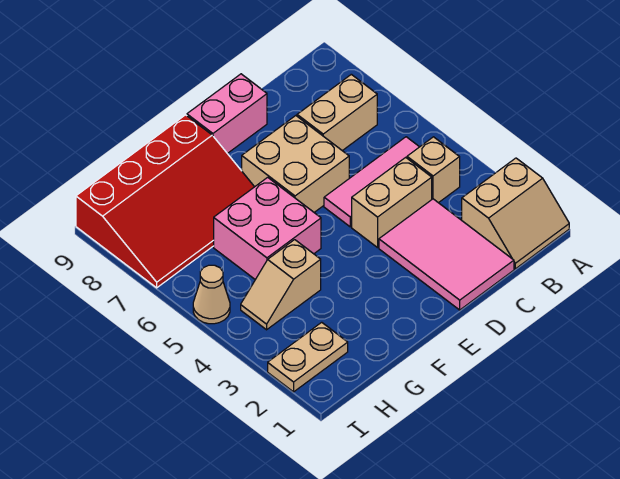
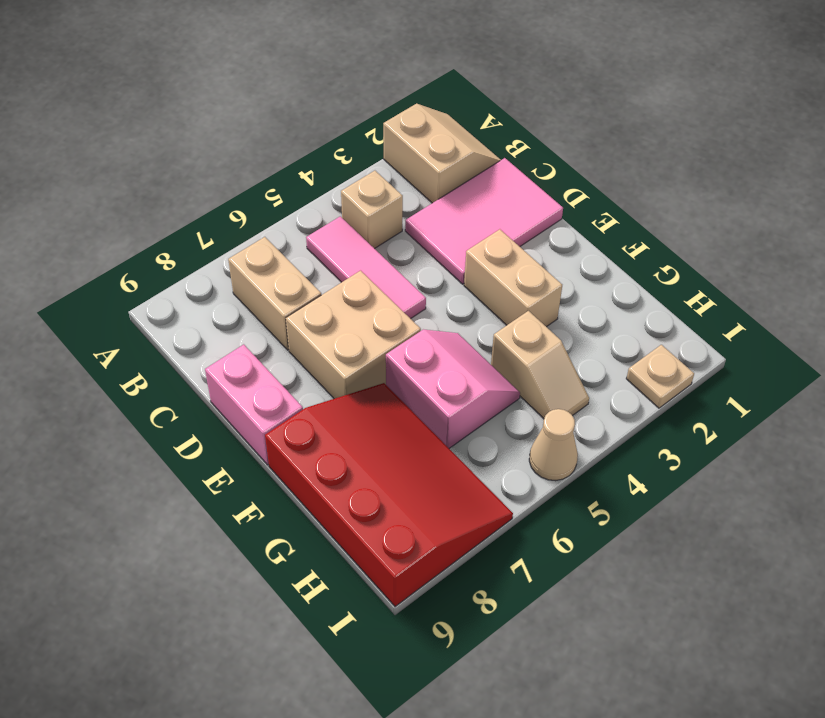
tan 1x2 brick [352,157,432,248] -> tan 1x2 brick moved to [464,229,562,327]
pink 2x2 brick [214,177,321,280] -> pink 2x2 slope [386,330,520,448]
tan 1x2 plate [268,322,348,392] -> tan 1x1 plate [626,345,694,408]

